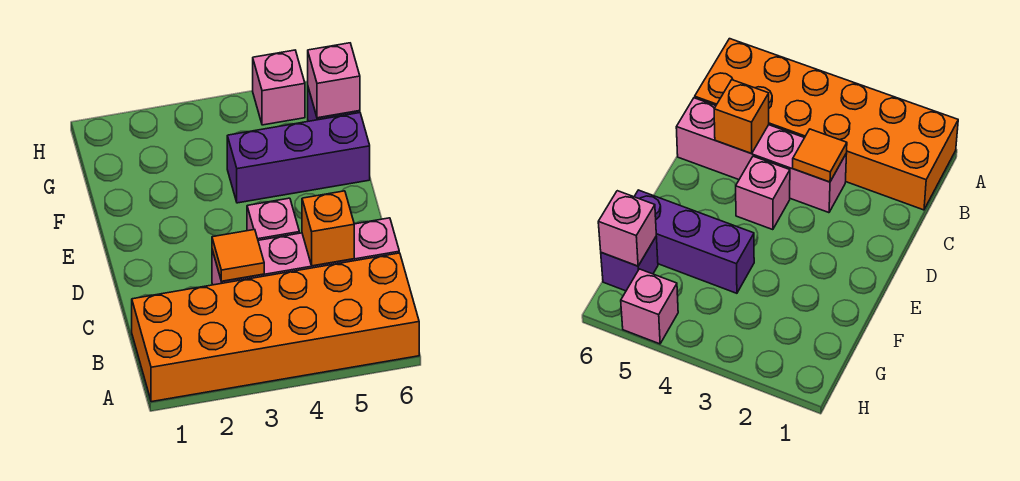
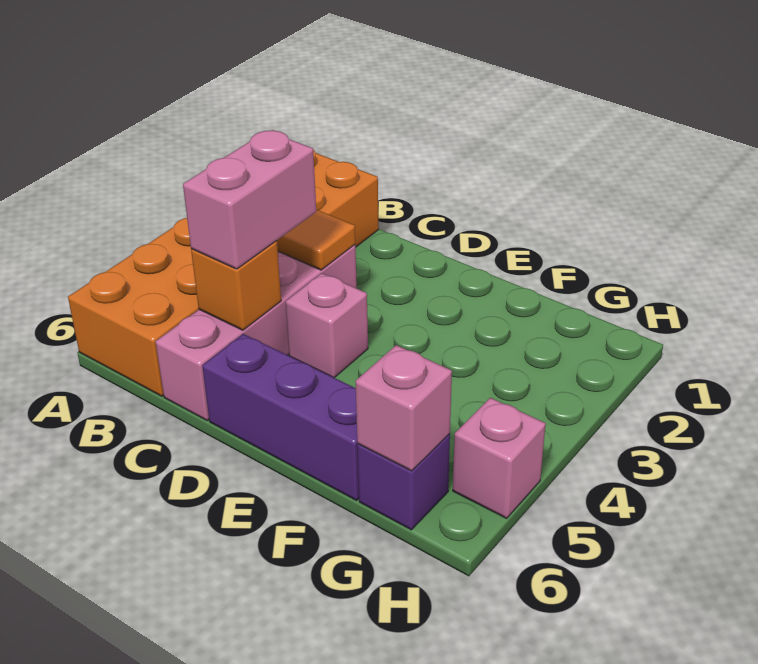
none -> pink 1x2 brick [183,130,316,269]
purple 1x3 brick [227,113,370,203] -> purple 1x3 brick turned to [202,334,359,500]

